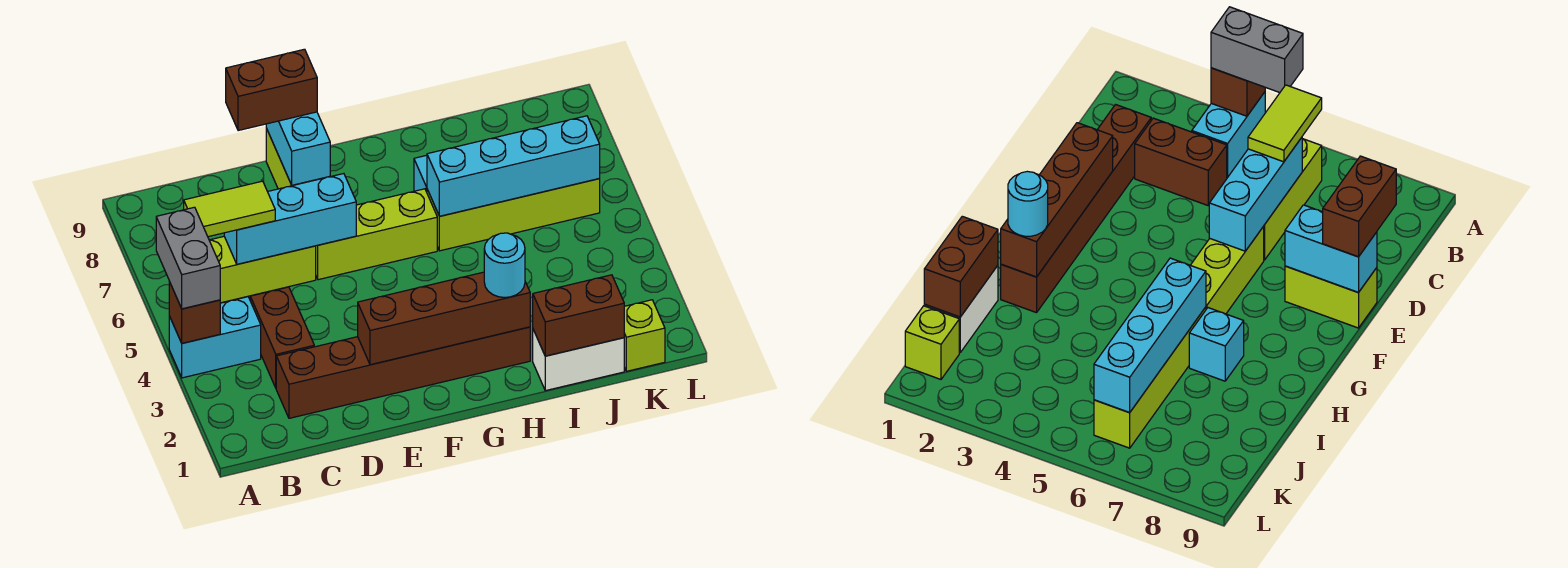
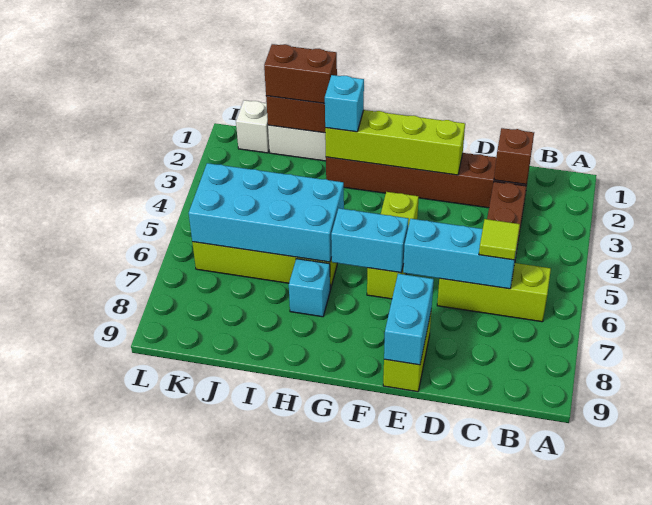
cyan 1x2 brick [169,297,261,378] -> cyan 1x2 brick moved to [331,208,409,273]
brown 1x1 brick [169,282,220,343] -> brown 1x1 brick moved to [494,128,534,184]
grey 1x2 brick [156,207,220,309] -> none
lime 1x2 tile [184,181,275,237] -> lime 1x1 tile [479,219,520,260]
brown 1x2 brick [226,49,317,131] -> brown 1x2 brick moved to [264,44,337,103]
brown 1x4 brick [358,272,530,365] -> lime 1x4 brick [325,110,465,175]
lime 1x3 brick [316,189,437,280] -> lime 1x3 brick turned to [367,192,419,299]
cyan 1x1 round brick [484,233,525,297] -> cyan 1x1 brick [324,75,364,132]
cyan 1x4 brick [427,116,600,216] -> cyan 2x4 brick [189,163,344,262]
lime 1x1 brick [624,300,665,371] -> white 1x1 brick [236,100,269,153]

